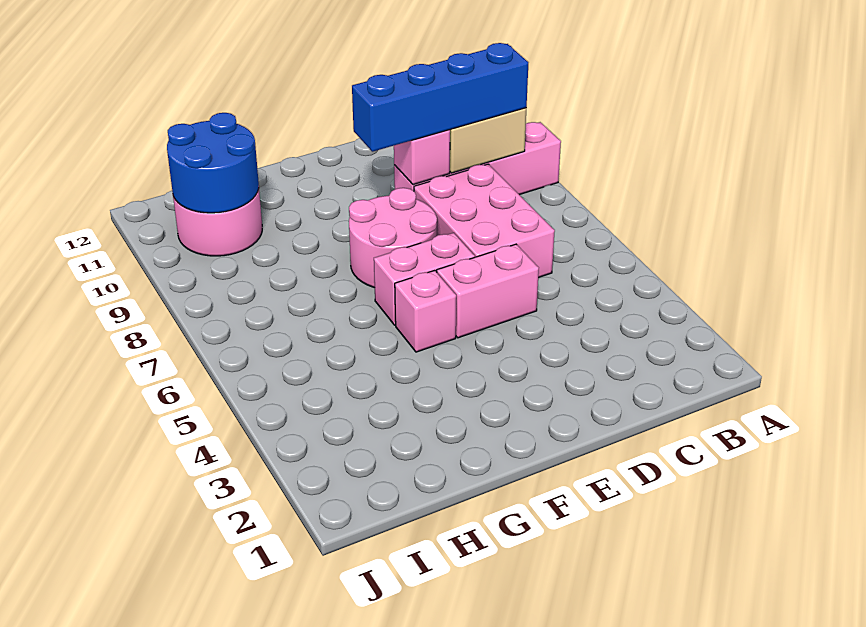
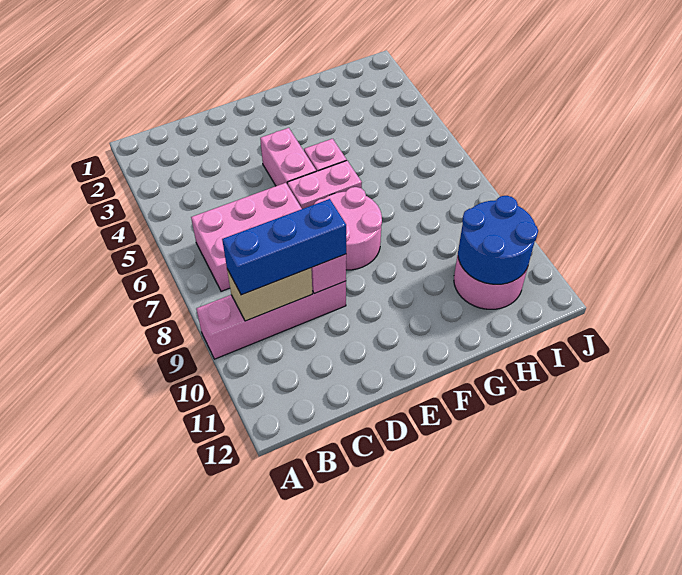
blue 1x4 brick [352,43,528,152] -> blue 1x3 brick [222,199,346,295]
pink 2x3 brick [414,164,555,278] -> pink 2x3 brick turned to [191,183,302,291]
pink 1x2 brick [437,244,539,338] -> pink 1x2 brick turned to [260,128,316,186]

